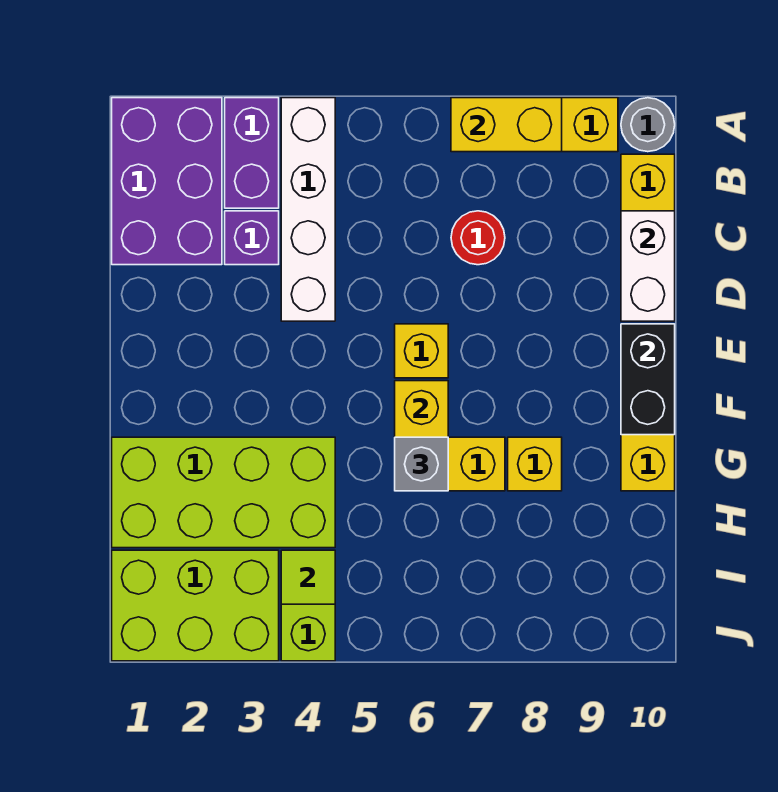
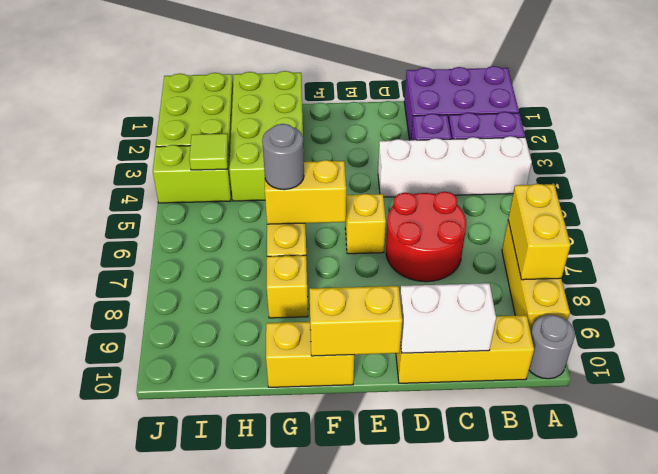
red 1x1 round brick [451,211,505,265] -> red 2x2 round brick [386,192,466,282]
black 1x2 brick [621,324,675,435] -> yellow 1x2 brick [309,286,402,356]
grey 1x1 brick [395,437,448,491] -> grey 1x1 round brick [262,124,304,190]

